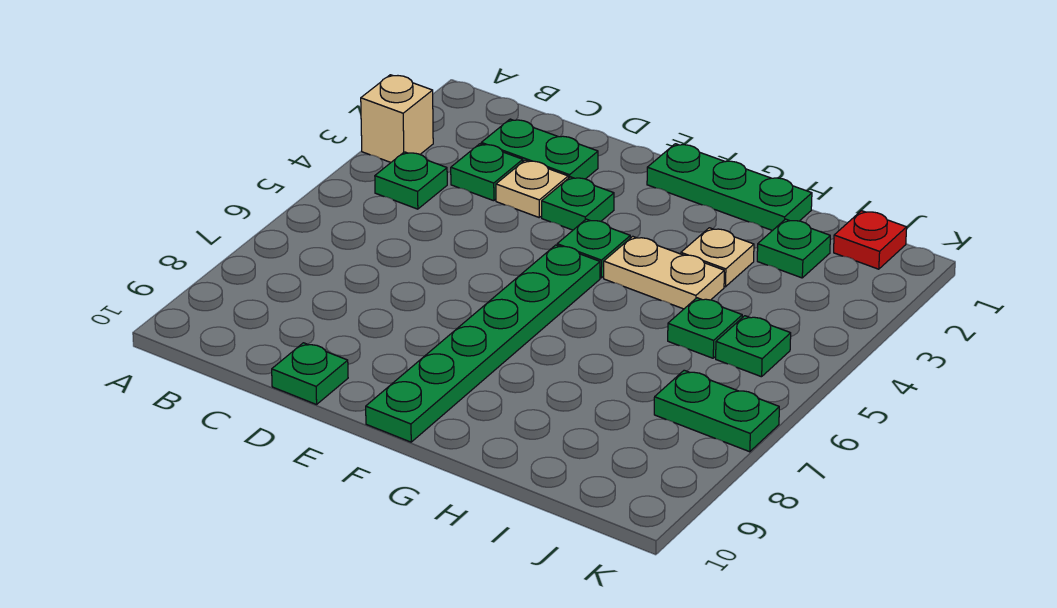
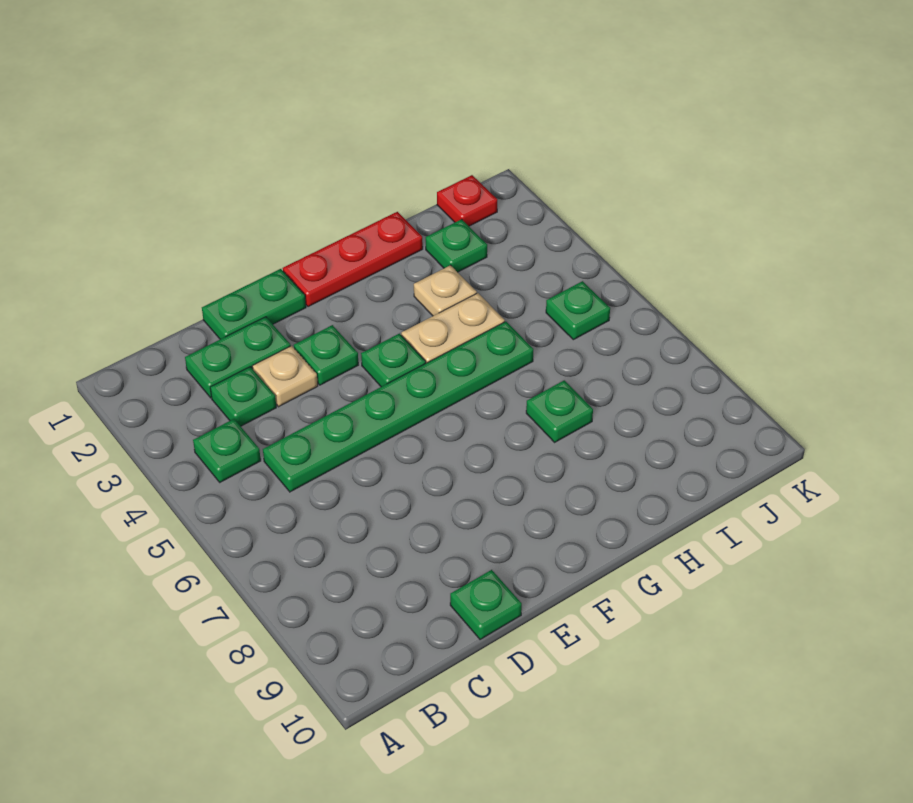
tan 1x1 brick [361,75,433,162] -> none
green 1x3 plate [647,144,812,231] -> red 1x3 plate [283,212,423,307]
green 1x6 plate [366,245,600,442] -> green 1x6 plate turned to [263,322,533,492]
green 1x1 plate [668,298,742,358] -> green 1x1 plate moved to [526,380,593,442]
green 1x2 plate [654,370,779,452] -> green 1x2 plate moved to [202,269,306,339]

